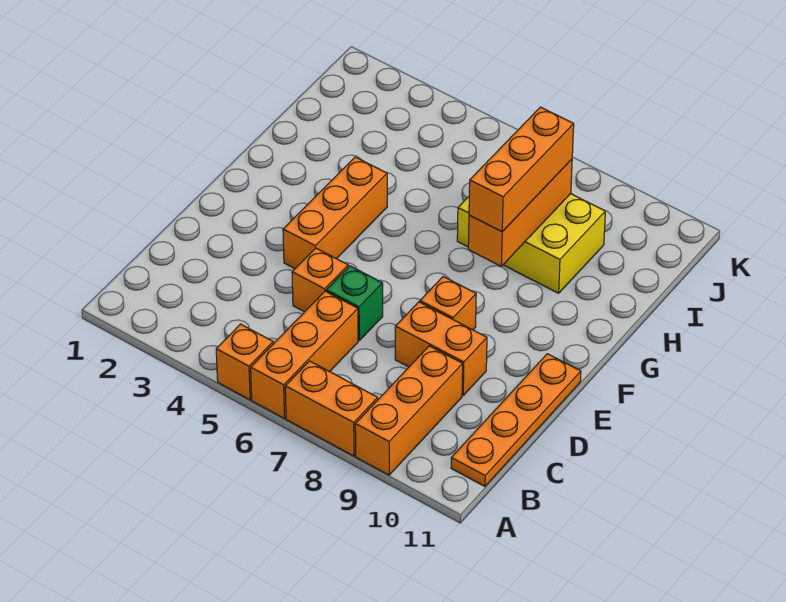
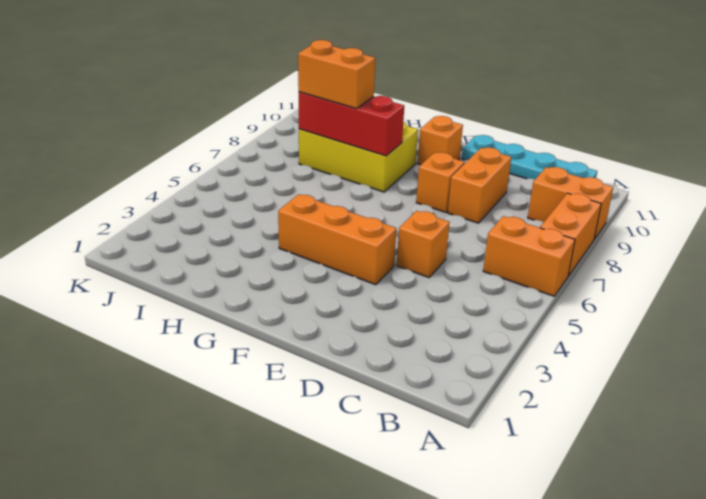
orange 1x1 brick [216,324,273,400] -> orange 1x1 brick moved to [418,116,463,165]
orange 1x3 brick [251,291,358,418] -> orange 1x2 brick [483,216,575,296]
orange 1x3 brick [355,346,463,475] -> orange 1x2 brick [528,167,613,239]
orange 1x4 plate [451,354,581,486] -> cyan 1x4 plate [462,135,597,179]
green 1x1 brick [326,266,383,340] -> none
orange 1x3 brick [468,159,572,266] -> red 1x3 brick [299,92,404,156]
orange 1x3 brick [469,107,574,232] -> orange 1x2 brick [298,40,375,109]
yellow 2x3 brick [457,194,605,293] -> yellow 2x3 brick turned to [299,122,418,192]

